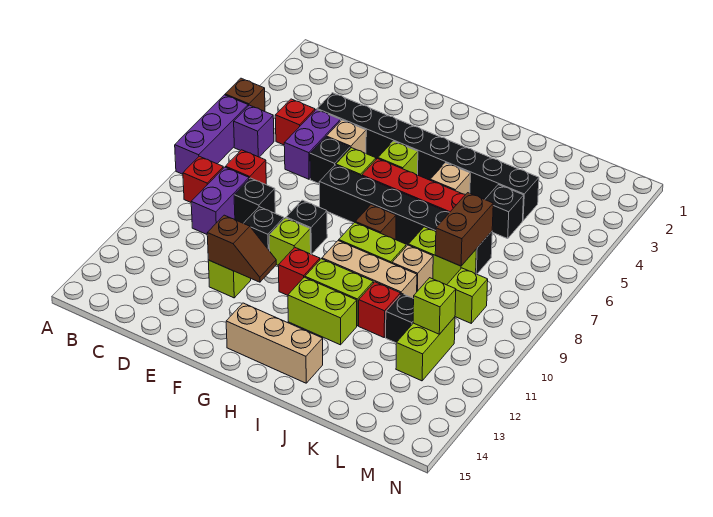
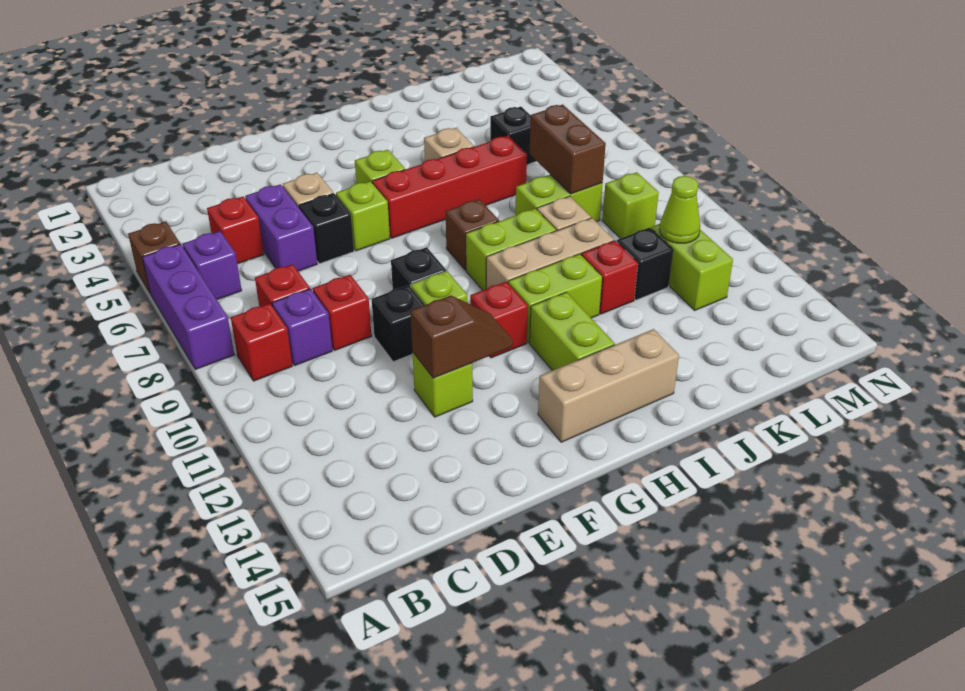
purple 1x2 brick [191,167,249,234] -> purple 1x1 brick [272,289,332,366]
black 1x8 brick [317,93,539,221] -> none
black 1x1 brick [234,178,275,223] -> red 1x1 brick [313,275,372,351]
black 1x6 brick [319,165,492,274] -> none
lime 1x2 brick [288,277,357,345] -> lime 1x2 brick turned to [530,292,615,371]
lime 1x1 brick [413,278,456,334] -> lime 1x1 cone [659,176,700,243]

